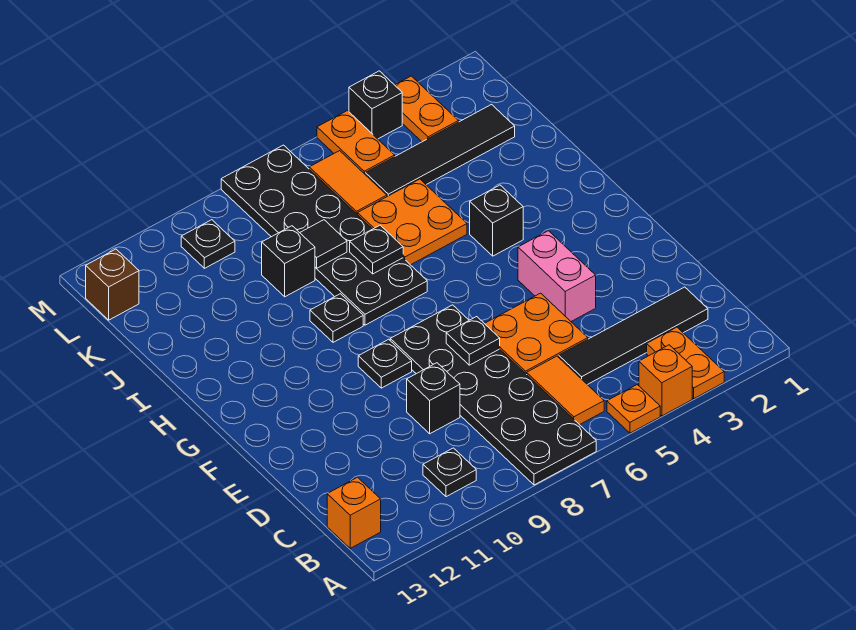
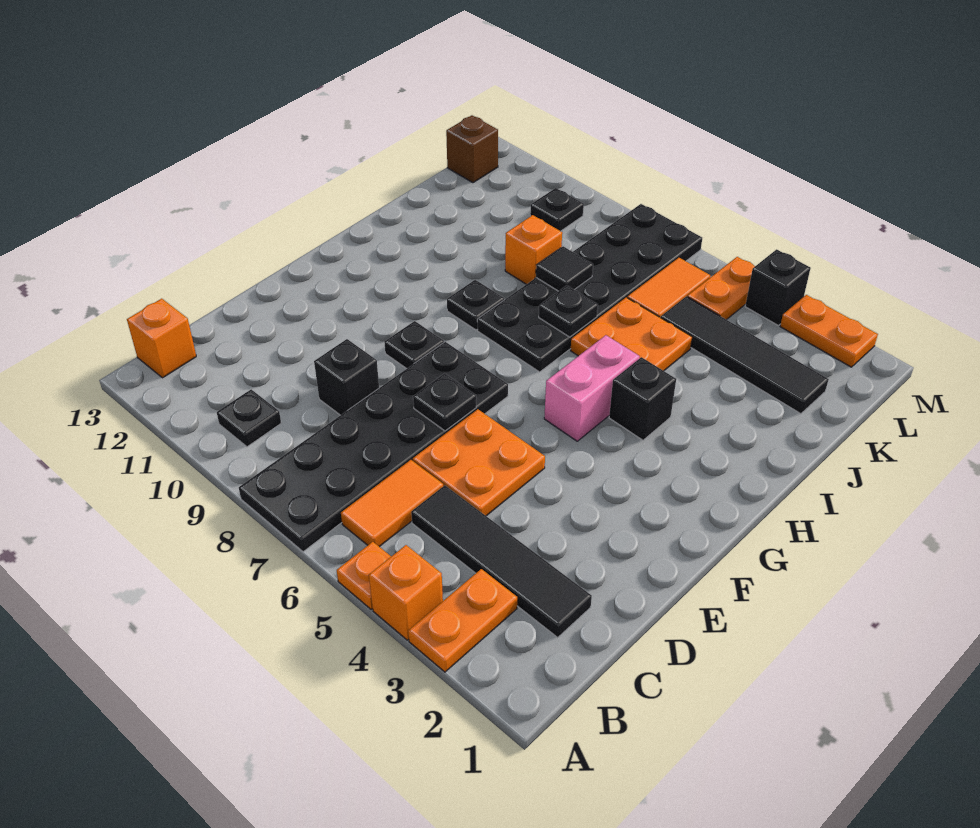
pink 1x2 brick [518,231,596,321] -> pink 1x2 brick moved to [544,335,640,441]
black 1x1 brick [262,226,315,297] -> orange 1x1 brick [505,215,562,284]
orange 1x2 plate [395,76,459,142] -> orange 1x2 plate turned to [780,295,878,367]

